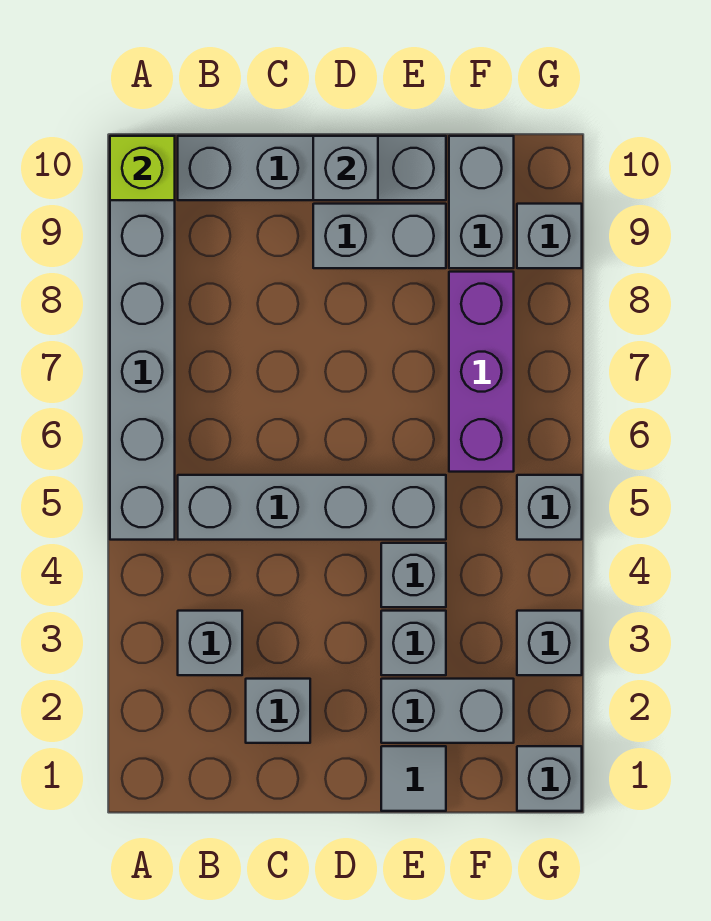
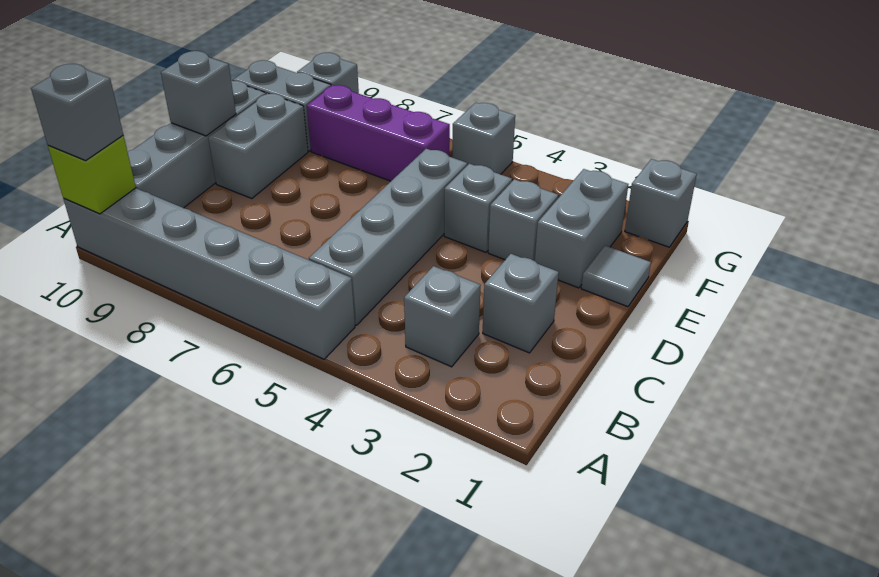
grey 1x1 brick [517,611,582,675] -> grey 1x1 brick moved to [31,64,123,161]

